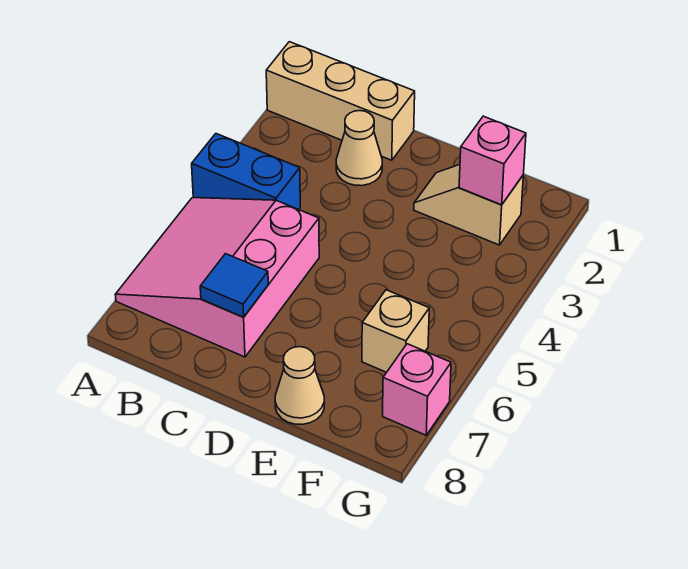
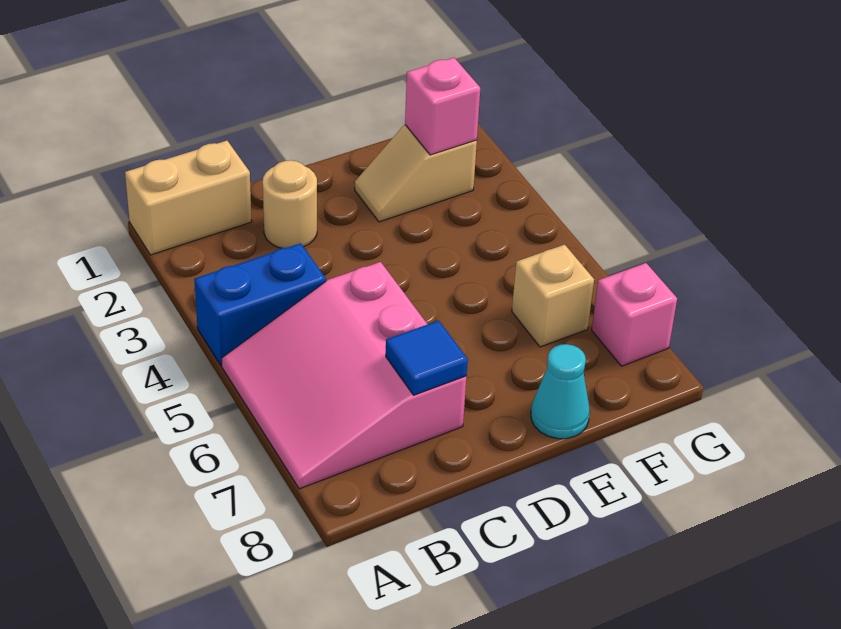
tan 1x3 brick [266,42,415,160] -> tan 1x2 brick [125,141,252,255]
tan 1x1 cone [336,111,382,186] -> tan 1x1 round brick [263,160,317,248]
tan 1x1 cone [275,347,324,424] -> cyan 1x1 cone [531,344,590,439]

